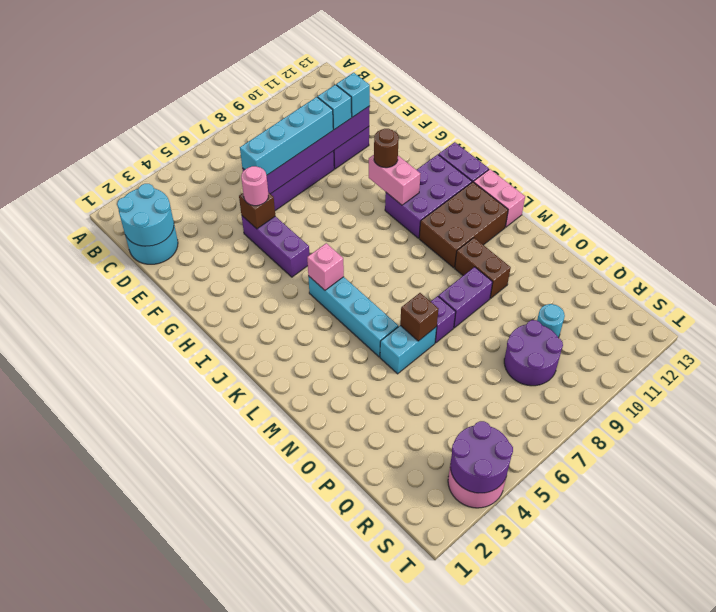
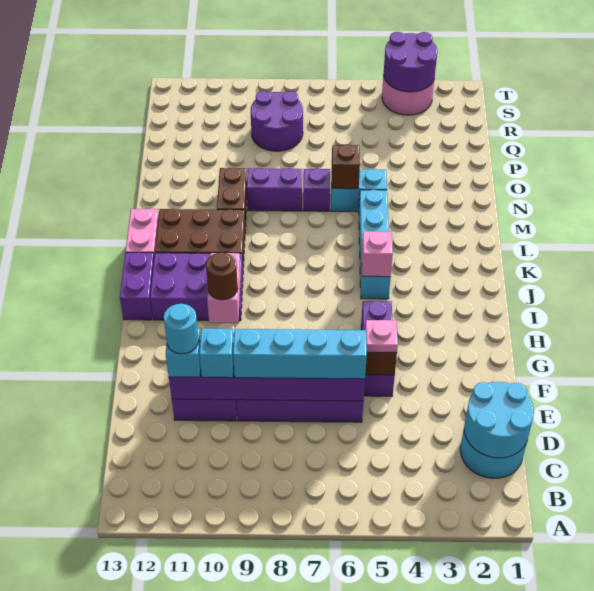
pink 1x1 round brick [241,166,268,206] -> pink 1x1 plate [365,320,398,352]
cyan 1x1 round brick [537,304,565,338] -> cyan 1x1 round brick moved to [164,304,199,354]

